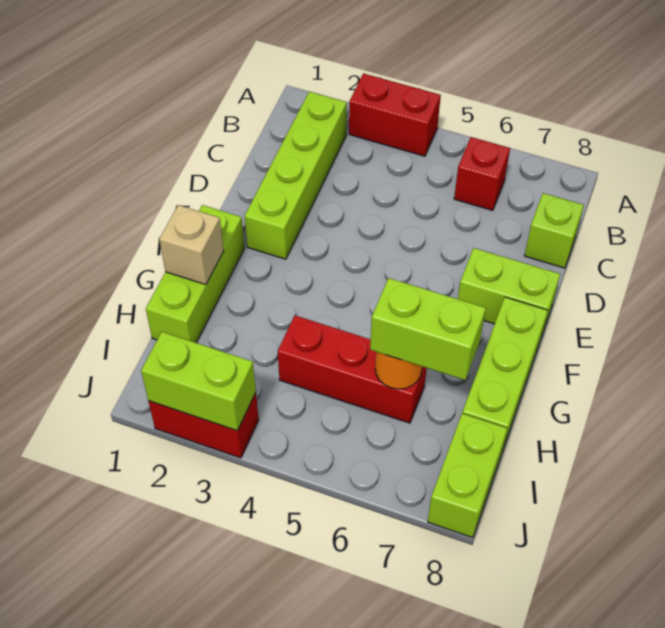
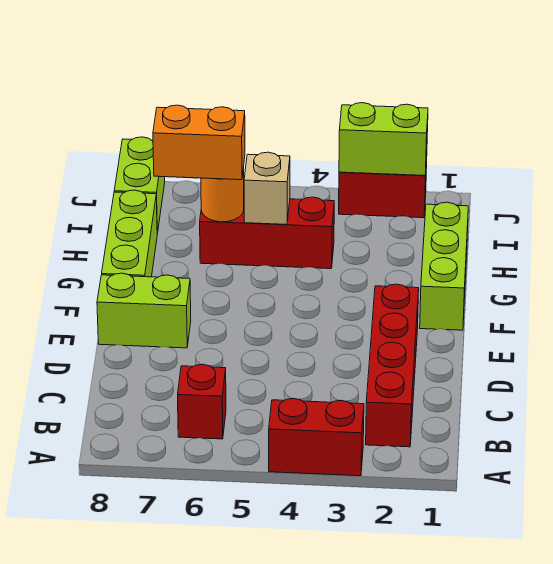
lime 1x4 brick [244,92,347,259] -> red 1x4 brick [366,284,419,447]
lime 1x1 brick [525,193,584,268] -> none
tan 1x1 brick [159,205,224,285] -> tan 1x1 brick moved to [244,152,290,224]
lime 1x2 brick [370,278,486,380] -> orange 1x2 brick [153,105,245,180]

